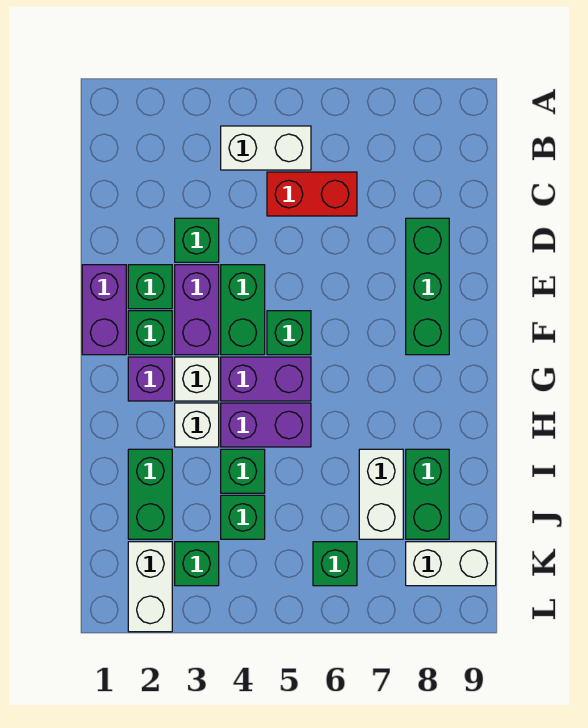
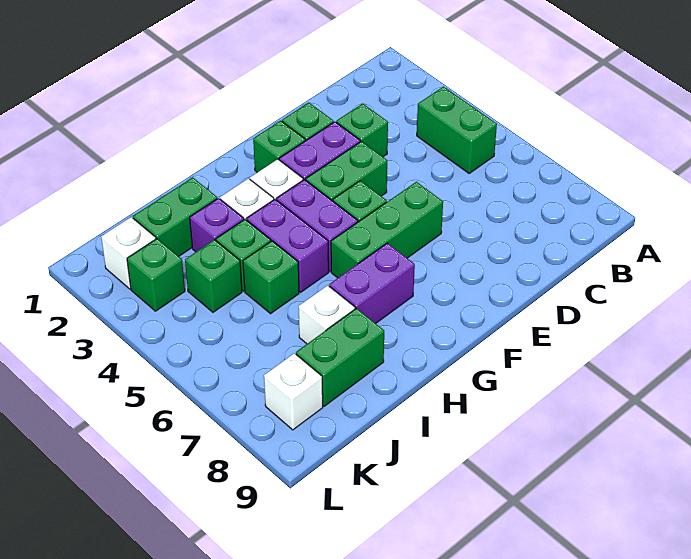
white 1x2 brick [221,126,311,170] -> green 1x2 brick [417,87,497,173]
red 1x2 brick [267,172,357,216] -> none
green 1x3 brick [406,218,449,355] -> green 1x3 brick moved to [331,182,443,278]
purple 1x2 brick [82,265,126,355] -> purple 1x2 brick moved to [329,243,415,323]
purple 1x1 brick [128,357,172,401] -> purple 1x1 brick moved to [190,198,244,252]
white 1x2 brick [359,449,403,539] -> white 1x1 brick [299,285,355,344]
white 1x2 brick [128,542,172,632] -> white 1x1 brick [101,217,156,289]
green 1x1 brick [313,542,357,586] -> green 1x1 brick moved to [243,241,299,314]
white 1x2 brick [406,542,496,586] -> white 1x1 brick [264,353,323,430]

